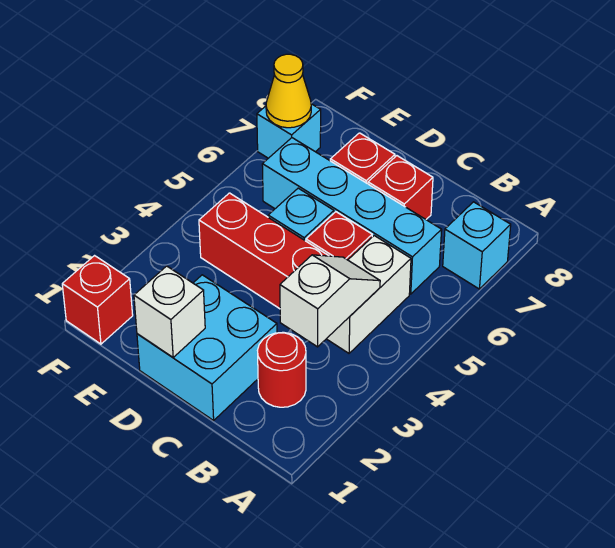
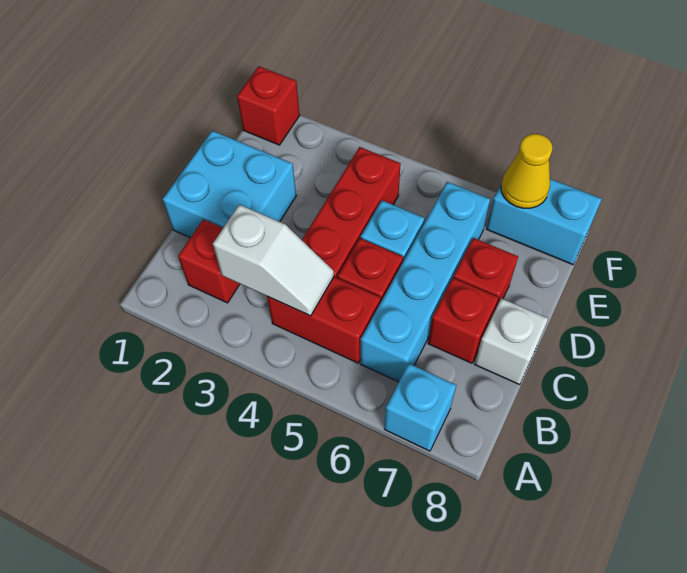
red 1x1 round brick [258,332,306,407] -> red 1x1 brick [178,219,240,303]
white 1x2 brick [327,236,411,353] -> red 1x2 brick [267,277,381,363]
white 1x1 brick [134,266,205,357] -> white 1x1 brick moved to [475,298,548,385]
cyan 1x1 brick [257,104,321,158] -> cyan 1x2 brick [487,179,602,265]

